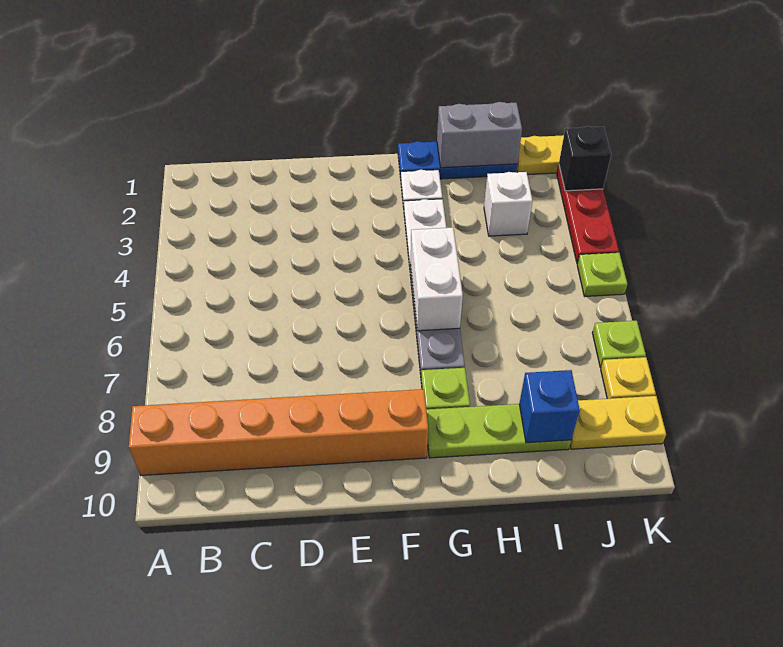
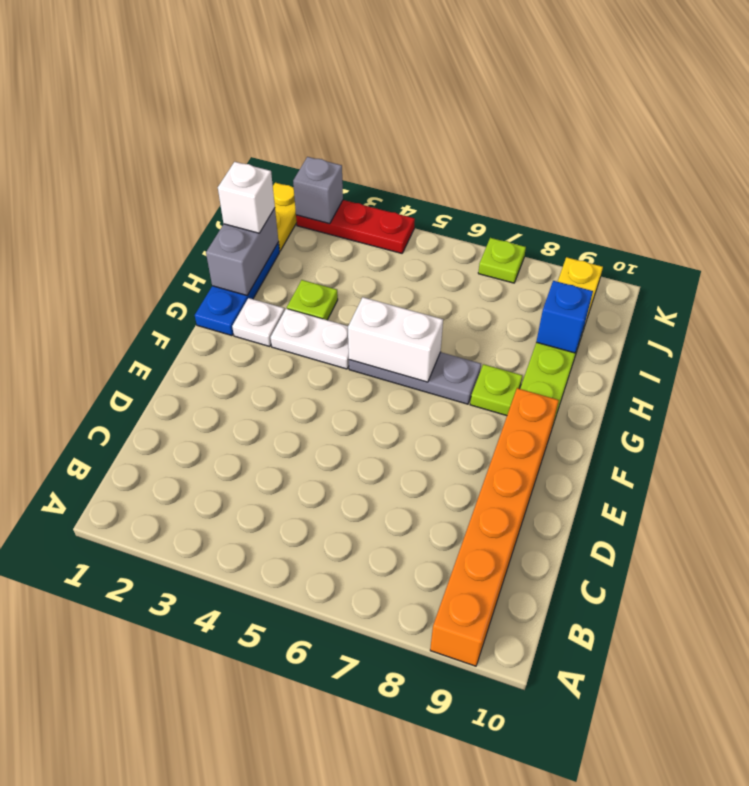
white 1x1 brick [484,172,533,236] -> white 1x1 brick moved to [218,162,275,233]
black 1x1 brick [559,126,611,191] -> grey 1x1 brick [293,157,343,224]
lime 1x1 plate [577,253,627,296] -> lime 1x1 plate moved to [287,280,338,320]
yellow 1x1 plate [601,357,656,399] -> none

